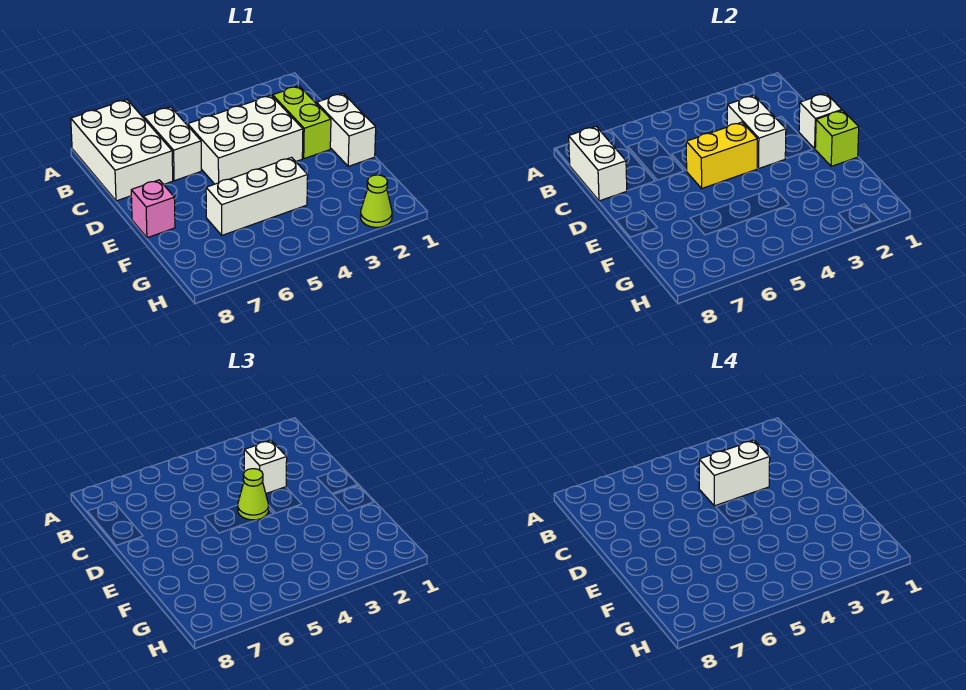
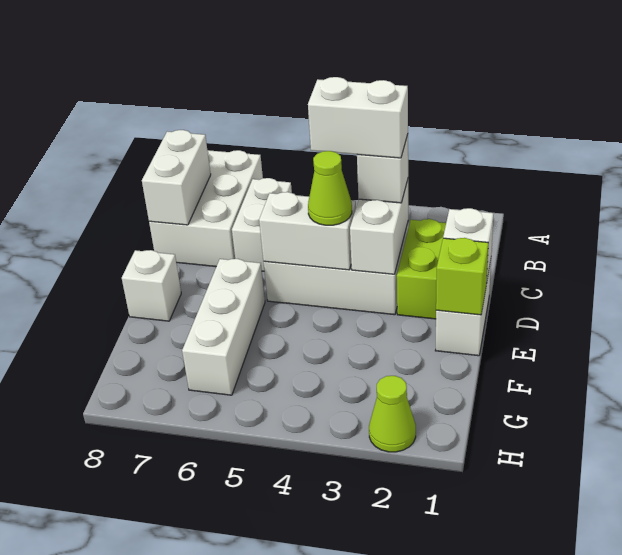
yellow 1x2 brick [686,122,758,188] -> white 1x2 brick [259,192,356,270]
pink 1x1 brick [131,180,175,238] -> white 1x1 brick [122,250,181,321]
white 1x3 brick [206,157,308,235] -> white 1x3 brick turned to [182,259,265,395]

